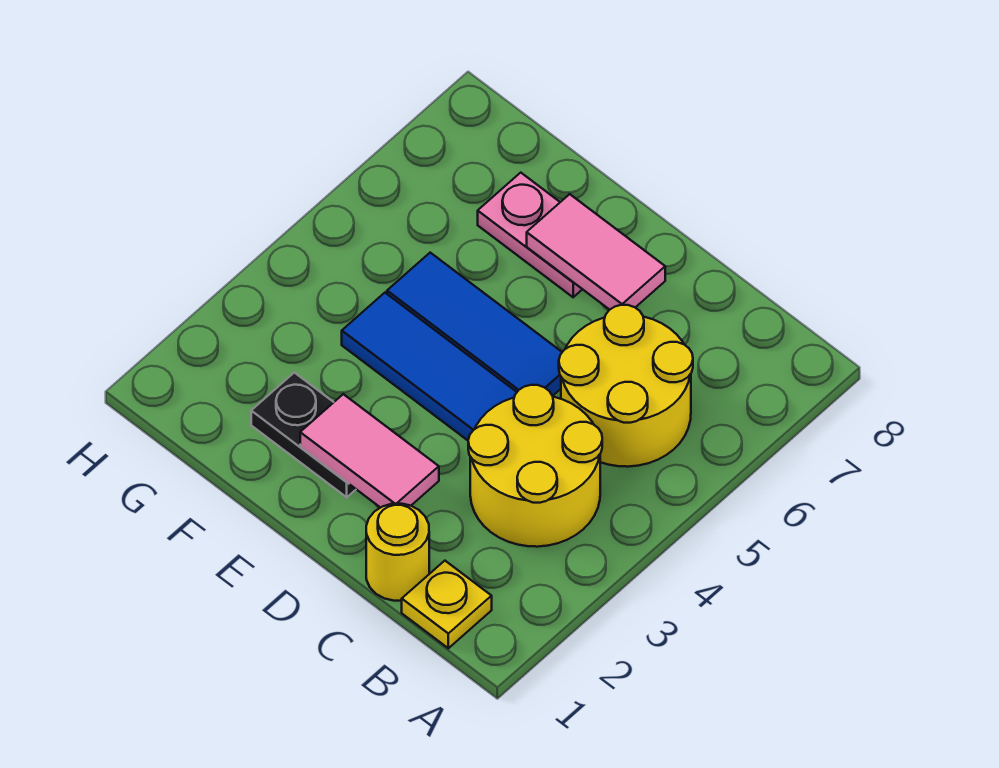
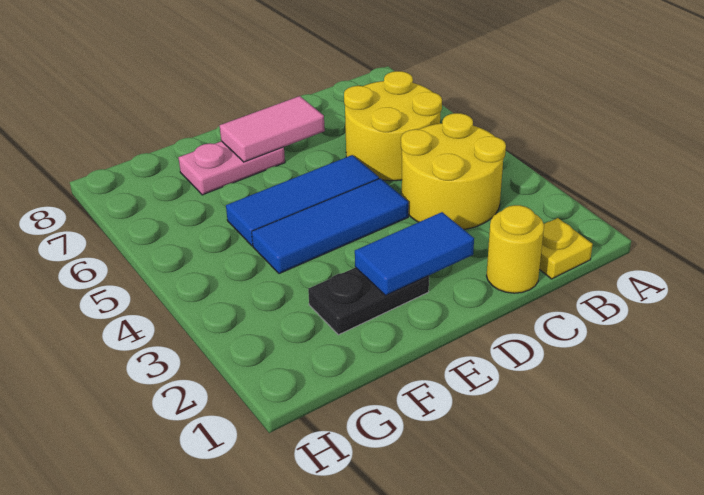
pink 1x2 tile [300,394,439,508] -> blue 1x2 tile [355,212,474,295]

